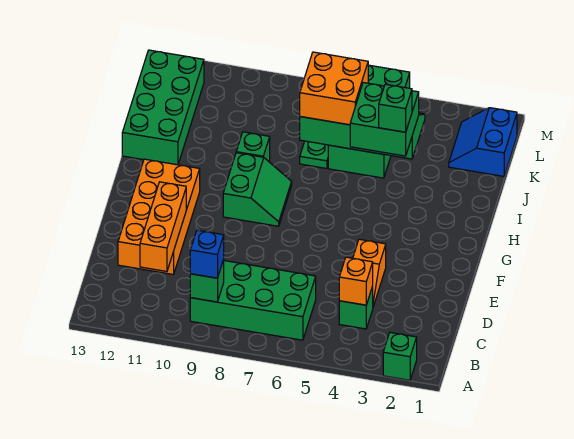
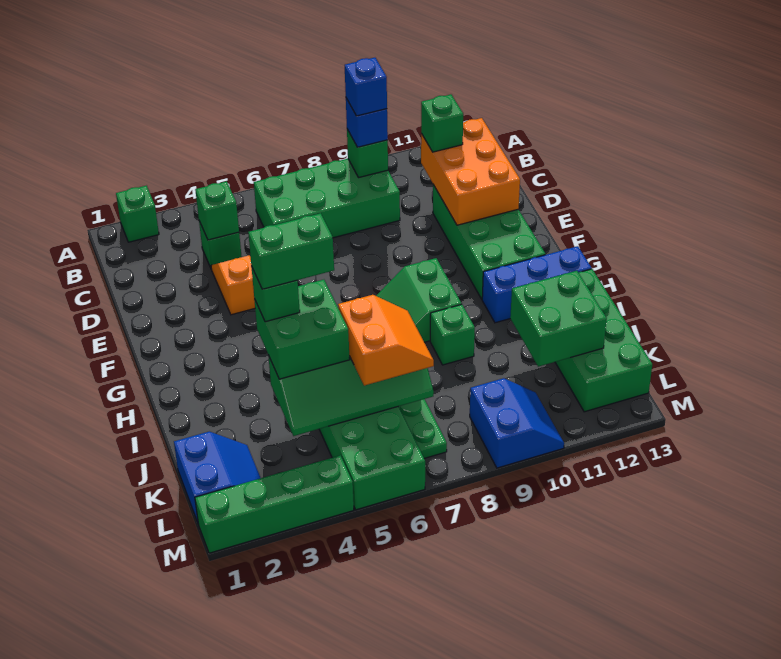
none -> blue 1x1 brick [345,58,387,116]
orange 1x1 brick [339,257,373,305] -> green 1x1 brick [195,181,239,240]
orange 1x3 brick [140,182,186,271] -> orange 2x3 brick [421,118,520,225]
none -> green 1x1 brick [421,94,463,152]
orange 2x4 brick [118,159,200,274] -> green 2x4 brick [433,185,545,299]
none -> blue 1x3 brick [482,246,592,323]
none -> green 1x2 brick [248,213,334,289]
orange 2x2 brick [300,52,368,125] -> orange 2x2 slope [338,295,434,386]
none -> green 2x2 brick [510,271,607,367]
none -> blue 2x2 slope [470,378,564,468]
none -> green 1x4 brick [195,455,354,553]

